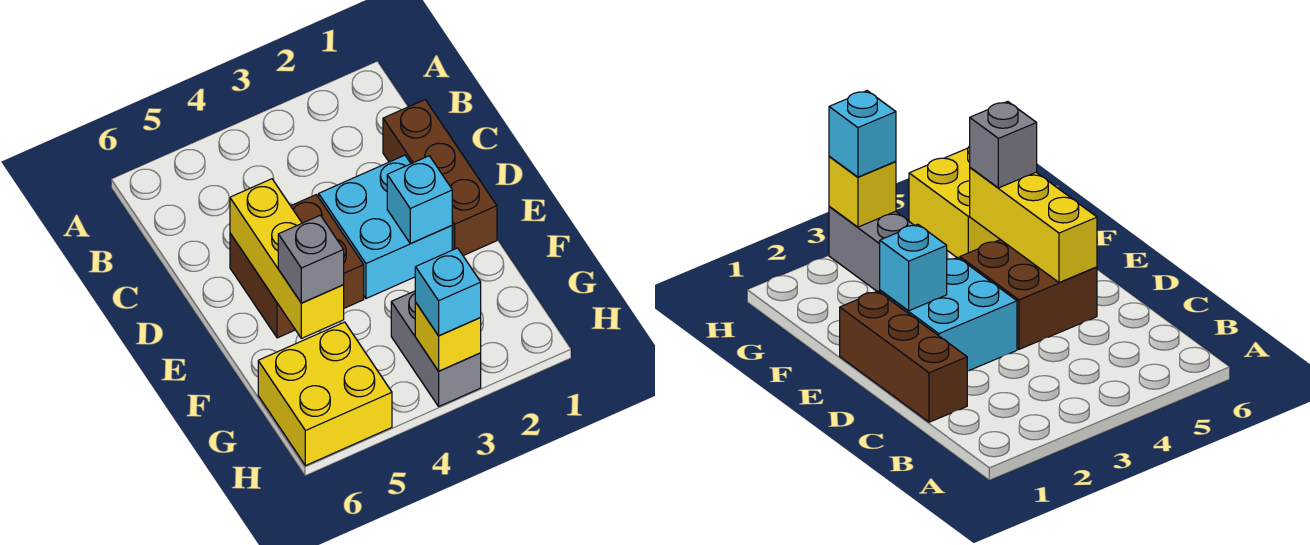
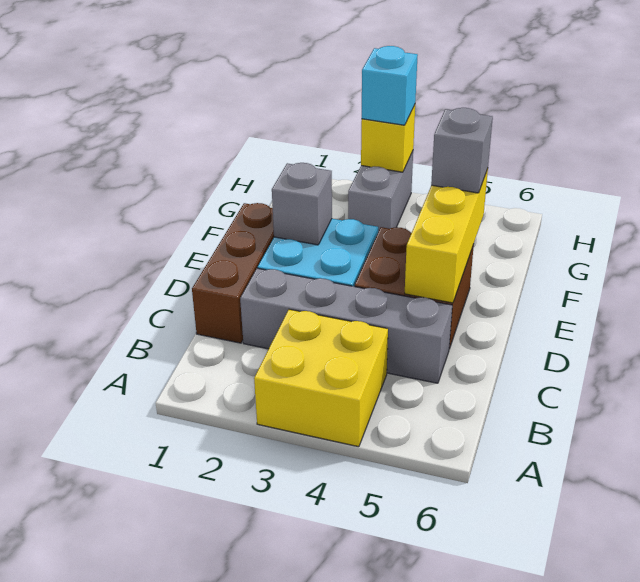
none -> grey 1x4 brick [240,268,452,383]
cyan 1x1 brick [387,156,452,244] -> grey 1x1 brick [272,163,332,245]
yellow 2x2 brick [258,322,392,466] -> yellow 2x2 brick moved to [254,309,388,447]

